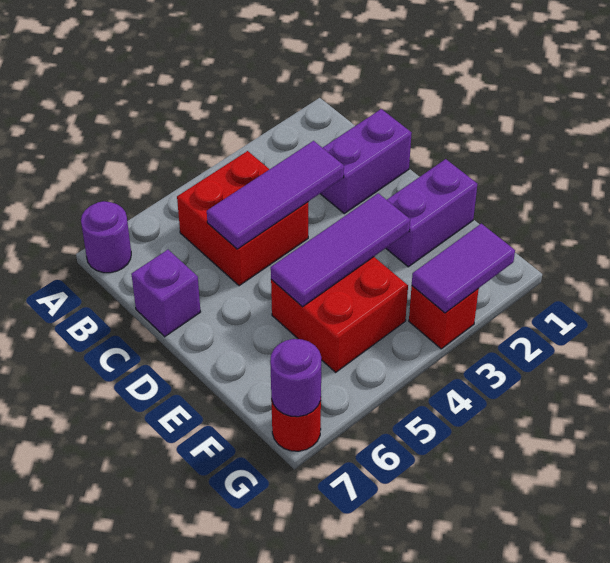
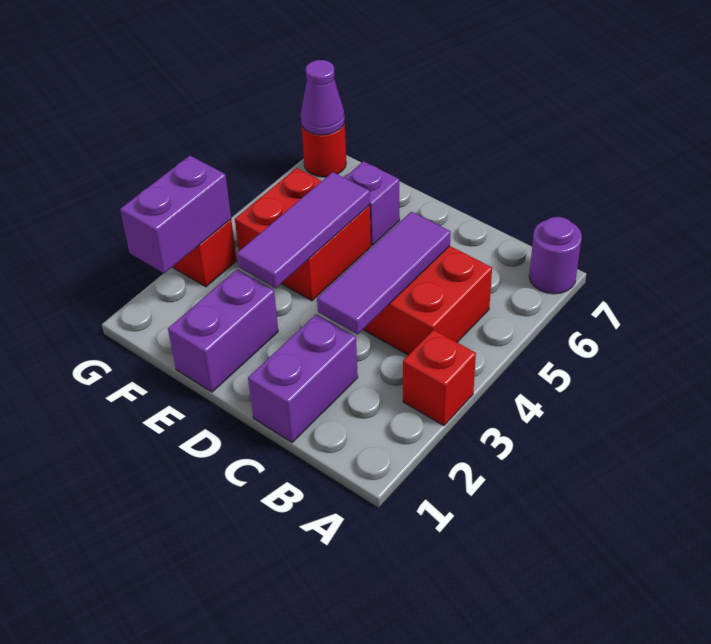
none -> red 1x1 brick [403,330,476,426]
purple 1x1 brick [131,250,201,337] -> purple 1x1 brick moved to [344,161,400,245]
purple 1x2 tile [412,224,515,313] -> purple 1x2 brick [120,156,231,273]
purple 1x1 round brick [270,339,321,417] -> purple 1x1 cone [301,60,345,135]

